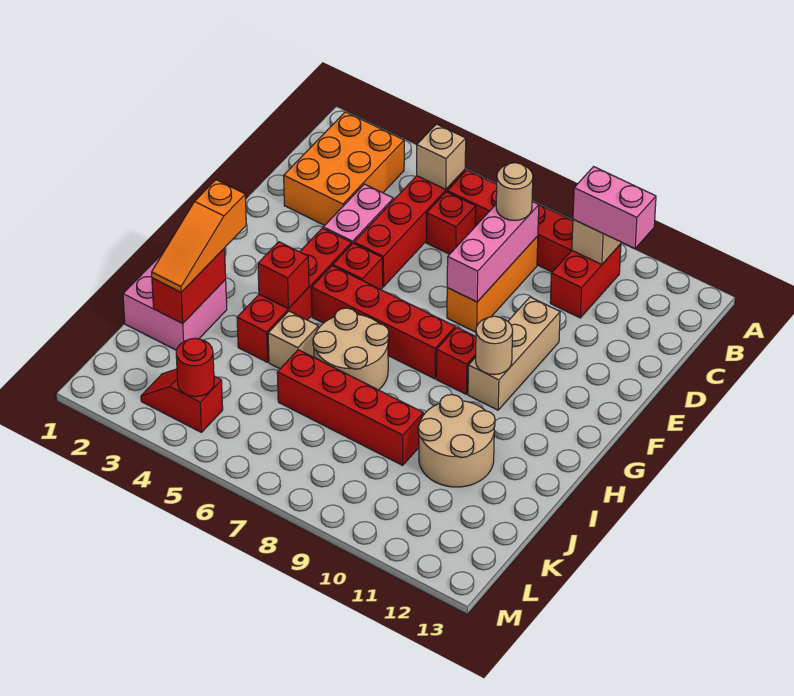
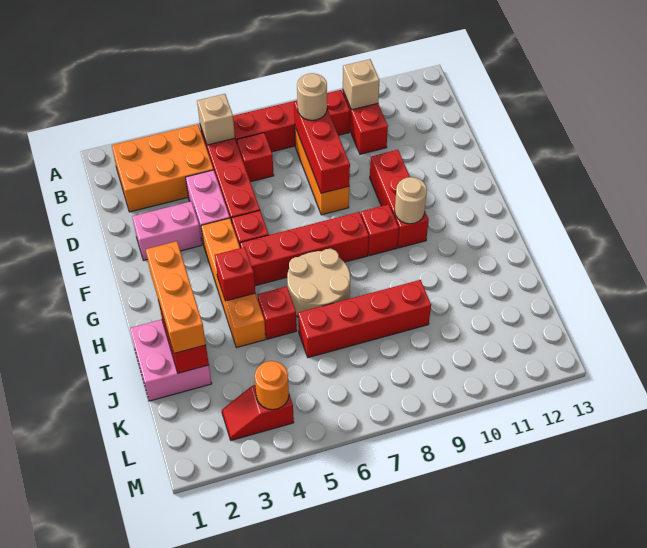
orange 2x3 brick [284,112,404,225] -> orange 2x3 brick turned to [112,124,214,212]
pink 1x2 brick [573,167,656,248] -> pink 1x2 brick moved to [132,201,202,260]
pink 1x3 brick [447,202,539,302] -> red 1x3 brick [294,101,350,193]
tan 1x3 brick [468,297,560,410] -> red 1x3 brick [370,150,429,248]
red 1x4 brick [237,228,352,362] -> orange 1x4 brick [201,218,266,348]
orange 1x3 slope [152,180,246,292] -> orange 1x3 brick [146,241,206,353]
tan 1x1 brick [268,311,318,369] -> red 1x1 brick [257,287,297,339]
tan 2x2 round brick [418,395,495,487] -> none
red 1x1 round brick [176,338,214,397] -> orange 1x1 round brick [255,361,289,410]

